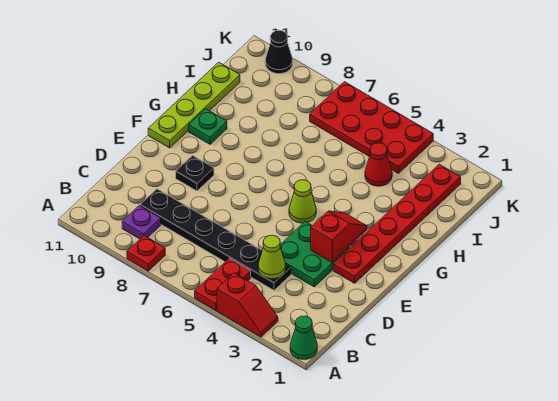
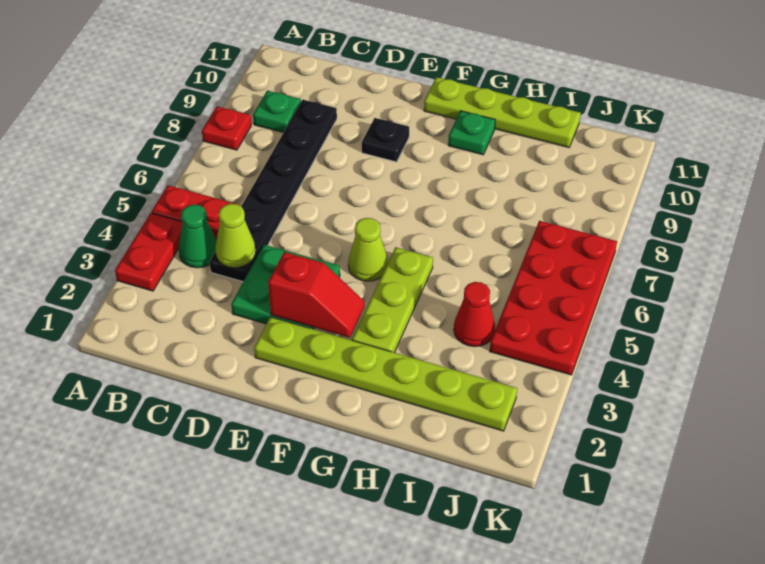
green 1x1 cone [290,316,317,359] -> green 1x1 cone moved to [179,205,216,268]
red 1x2 slope [217,273,278,337] -> red 1x2 plate [115,213,183,291]
purple 1x1 plate [122,206,161,239] -> green 1x1 plate [253,90,301,133]
red 1x6 plate [333,164,461,283] -> lime 1x6 plate [254,317,517,431]
none -> lime 1x3 plate [352,247,433,352]
black 1x1 cone [265,30,293,74] -> none

